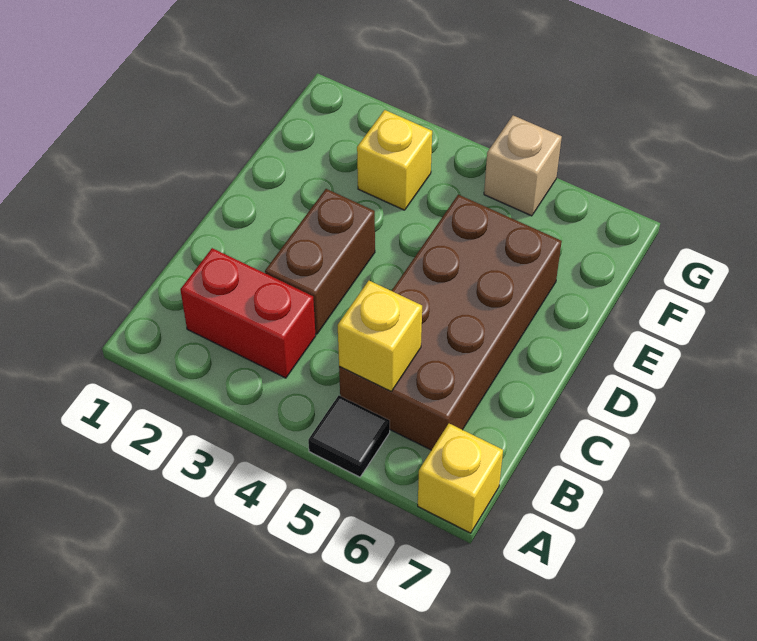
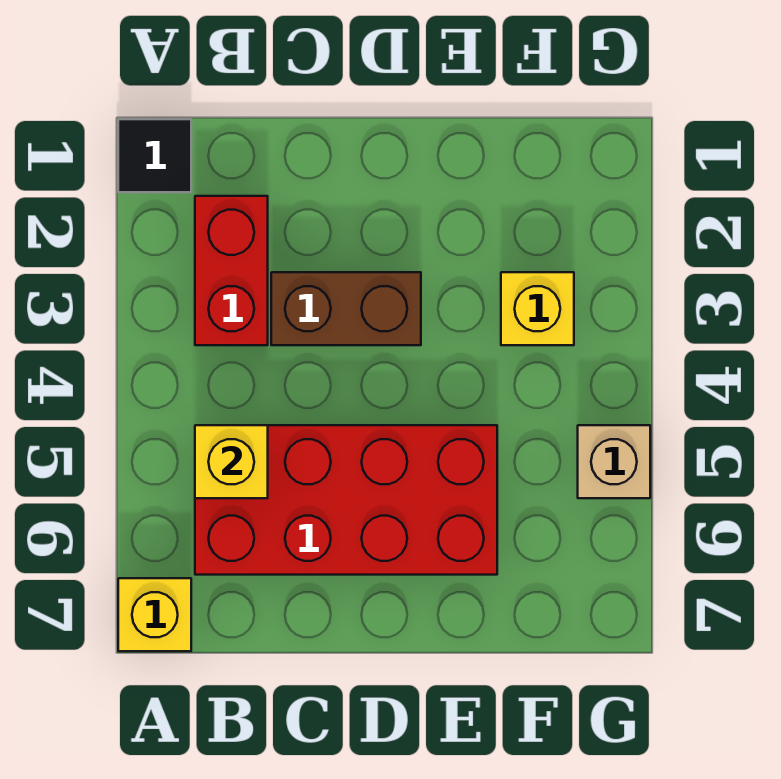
black 1x1 tile [308,395,390,477] -> black 1x1 tile moved to [118,119,191,192]
brown 2x4 brick [339,195,562,450] -> red 2x4 brick [195,425,497,575]

